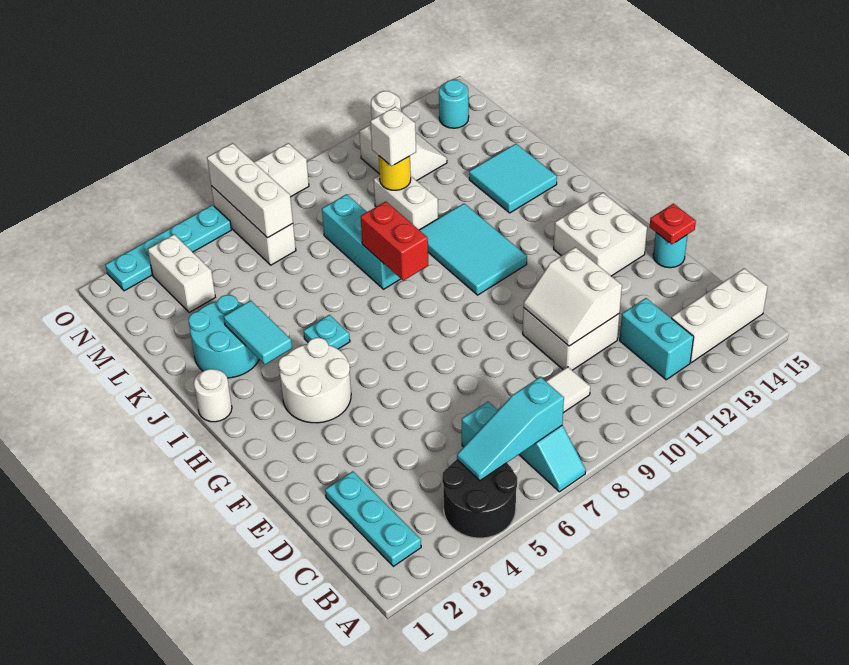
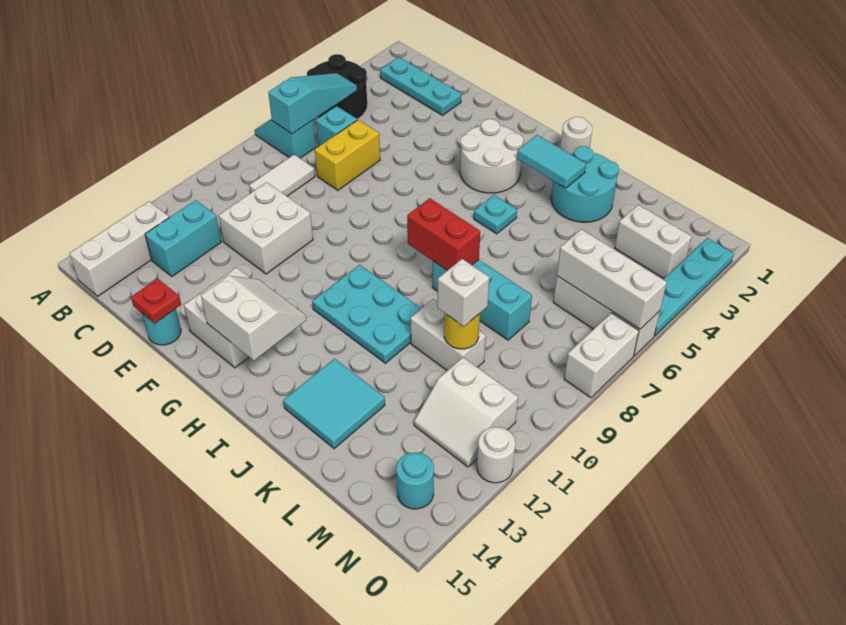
cyan 1x2 brick [620,298,694,380] -> cyan 1x2 brick turned to [145,200,221,276]
none -> yellow 1x2 brick [315,120,380,190]
white 2x2 slope [524,247,622,346] -> white 2x2 slope moved to [201,275,306,361]
cyan 2x3 tile [420,204,527,295] -> cyan 2x3 plate [312,265,422,363]

